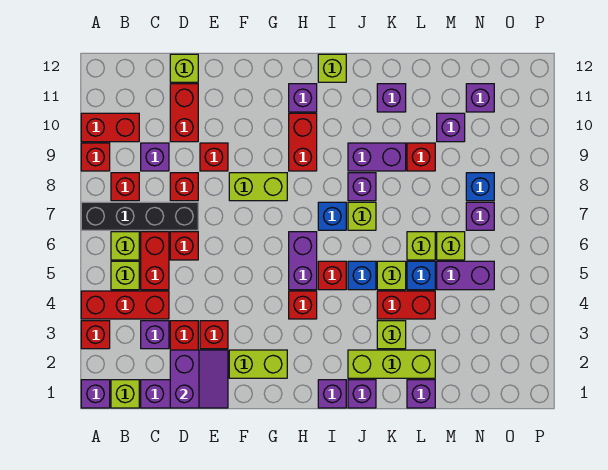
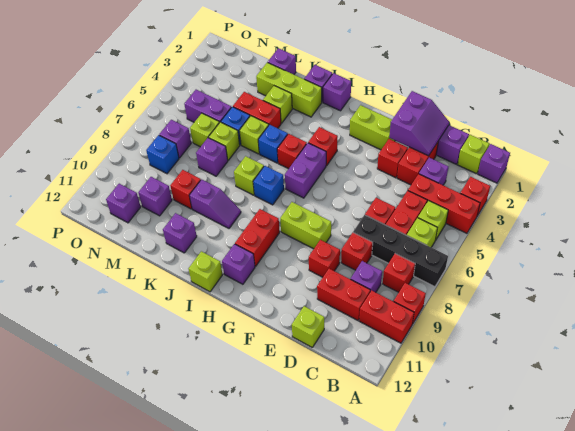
purple 2x2 slope [170,350,228,408] -> purple 2x2 slope turned to [389,91,449,156]
red 1x2 brick [170,84,198,142] -> red 1x2 brick turned to [317,269,370,320]
purple 1x1 brick [348,173,376,201] -> purple 1x1 brick moved to [196,138,228,176]
purple 1x2 brick [348,143,406,171] -> purple 1x2 slope [189,179,241,228]

